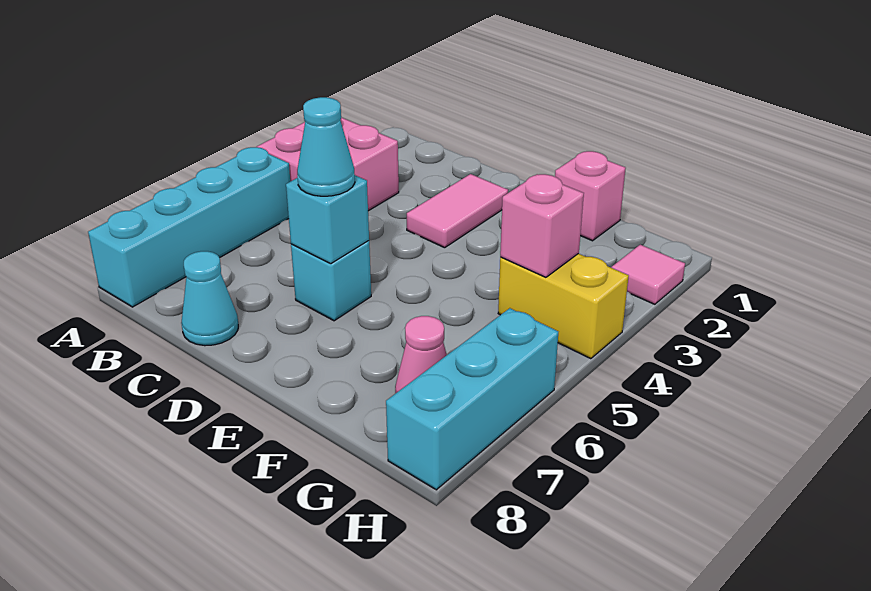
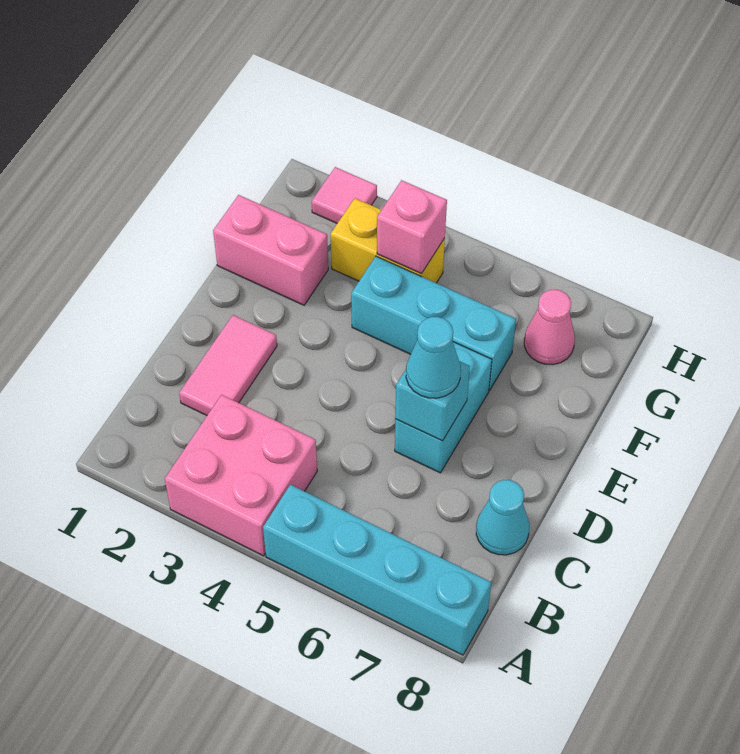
pink 1x2 tile [407,174,508,248] -> pink 1x2 tile turned to [179,315,277,415]
cyan 1x1 brick [291,241,371,321] -> cyan 1x2 brick [395,342,492,473]
pink 1x1 brick [555,151,626,241] -> pink 1x2 brick [213,195,328,305]
yellow 1x2 brick [498,254,629,359] -> yellow 1x2 brick turned to [331,198,445,283]
cyan 1x3 brick [386,308,558,490] -> cyan 1x3 brick moved to [351,256,516,390]

